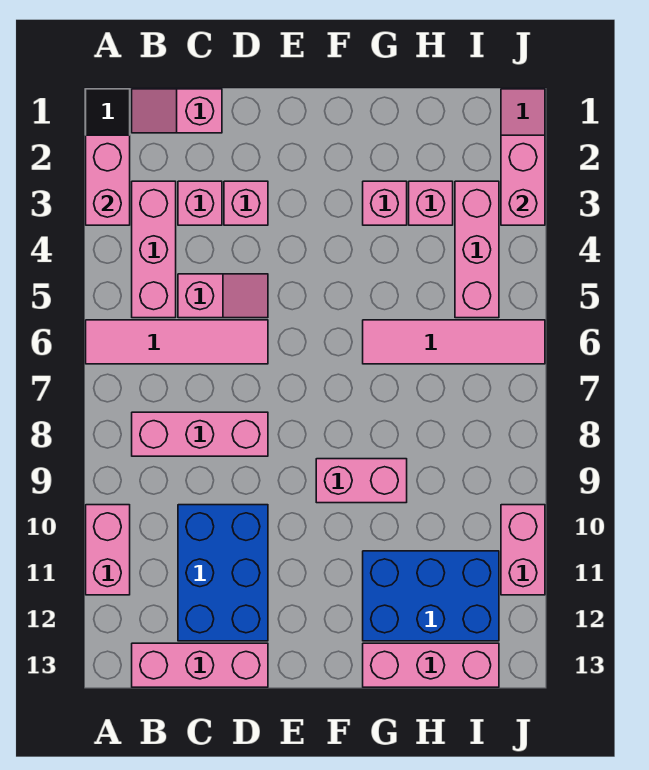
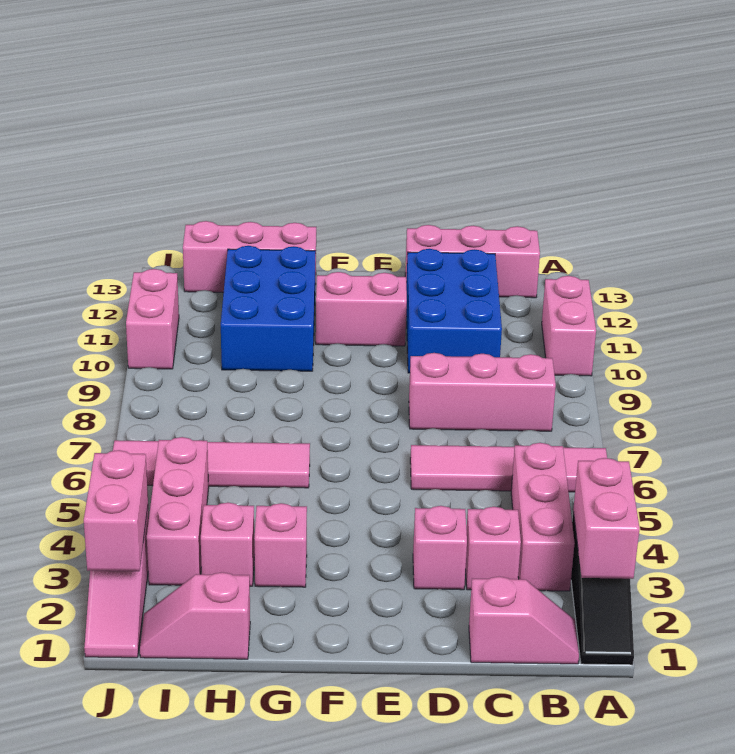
pink 1x2 slope [178,274,268,318] -> pink 1x2 slope moved to [140,572,250,659]
pink 1x2 brick [316,459,407,503] -> pink 1x2 brick moved to [316,272,407,346]
blue 2x3 brick [363,551,499,641] -> blue 2x3 brick turned to [221,246,316,371]

